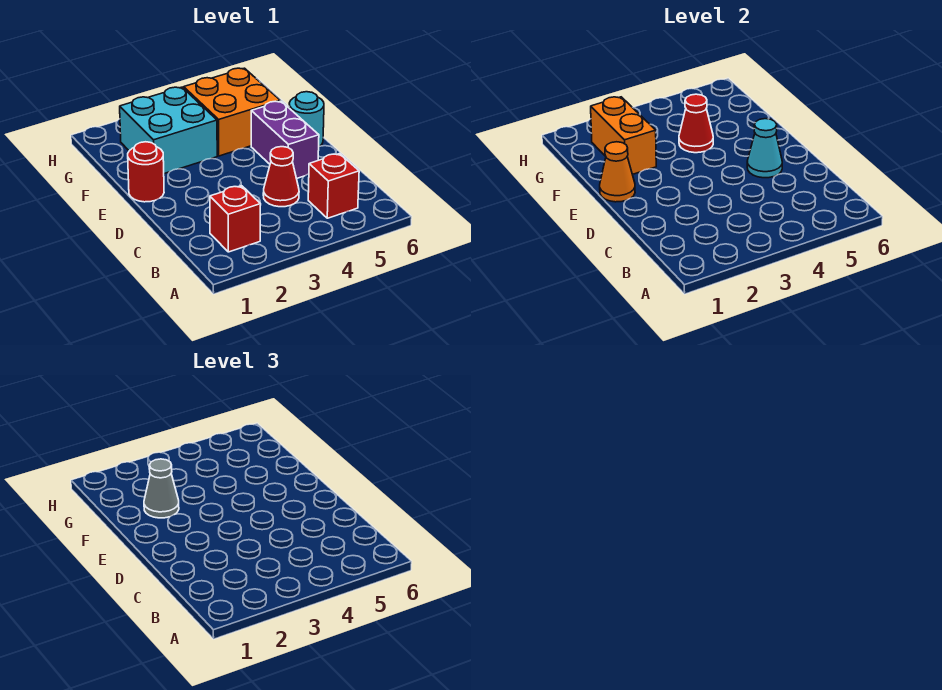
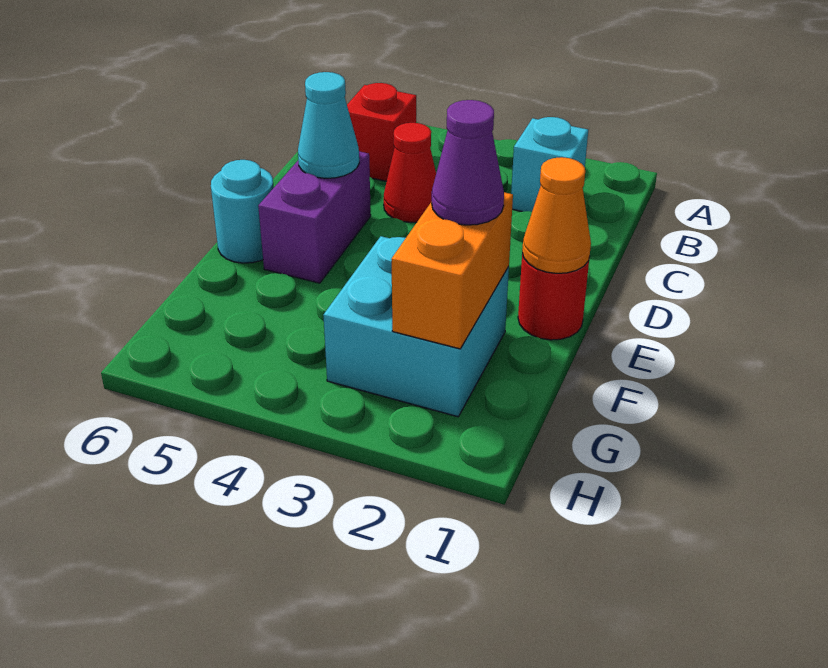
red 1x1 brick [210,186,261,252] -> cyan 1x1 brick [511,117,588,212]
grey 1x1 cone [144,459,179,518] -> purple 1x1 cone [432,100,504,225]
orange 2x2 brick [184,68,280,156] -> none
red 1x1 cone [679,94,713,153] -> none

